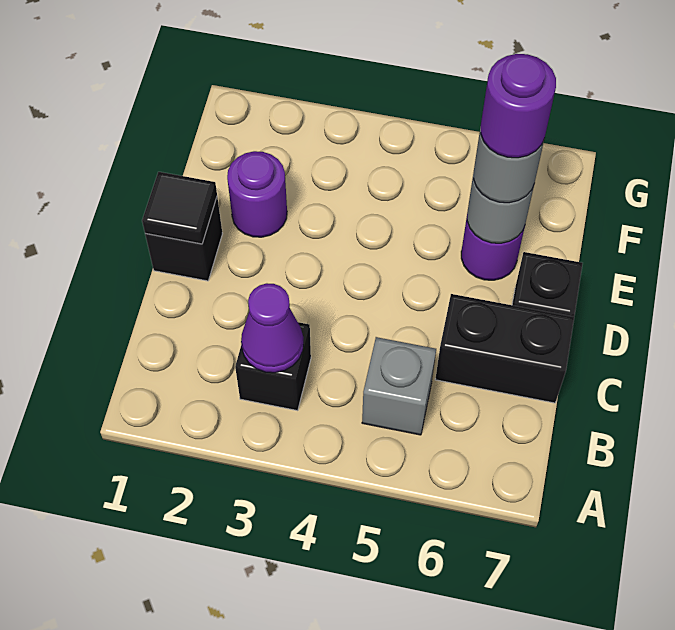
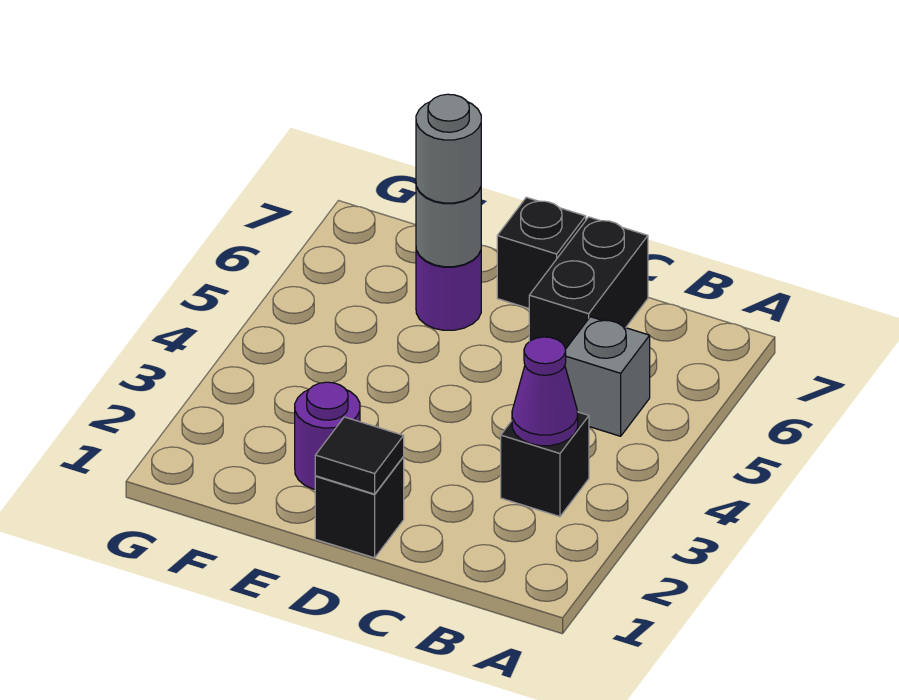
purple 1x1 round brick [481,54,556,158] -> none

